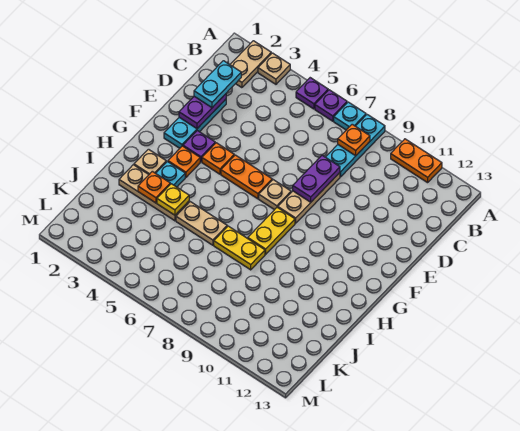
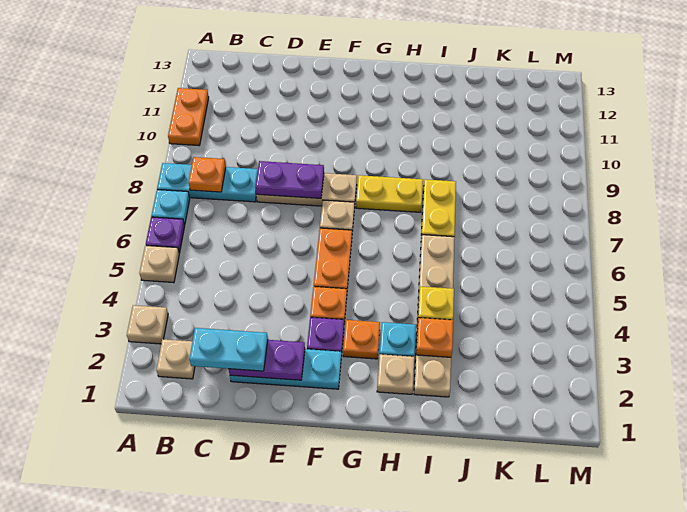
tan 1x2 plate [230,41,271,88] -> tan 1x1 plate [156,339,195,379]
purple 1x1 plate [296,78,328,109] -> tan 1x1 plate [140,245,179,283]

